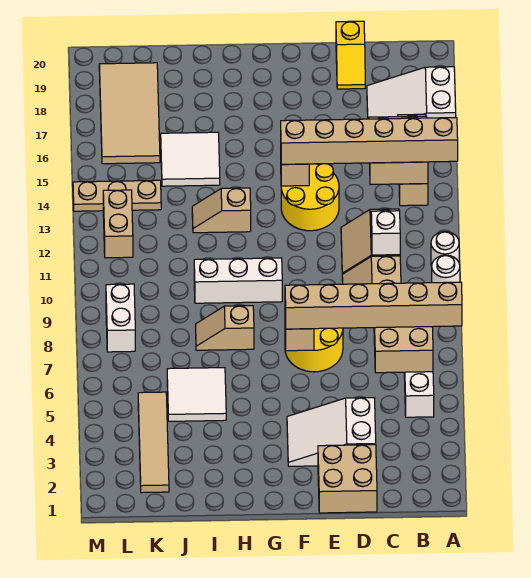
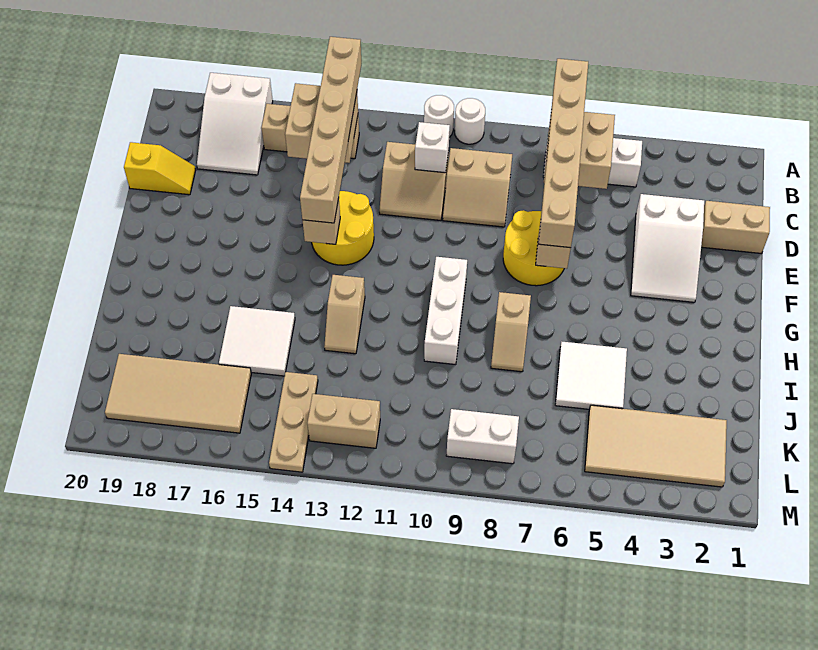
tan 2x2 brick [318,445,377,513] -> tan 1x2 brick [701,201,770,254]
tan 1x4 tile [138,392,169,493] -> tan 2x4 tile [585,405,727,487]

